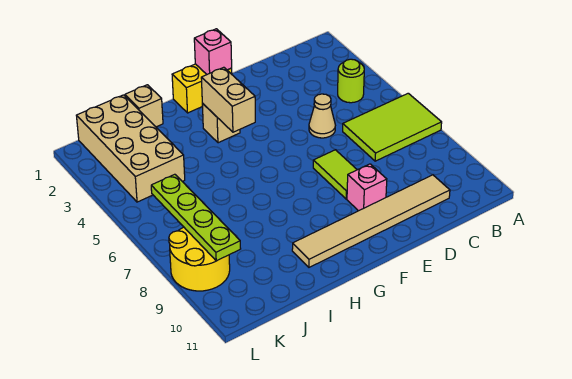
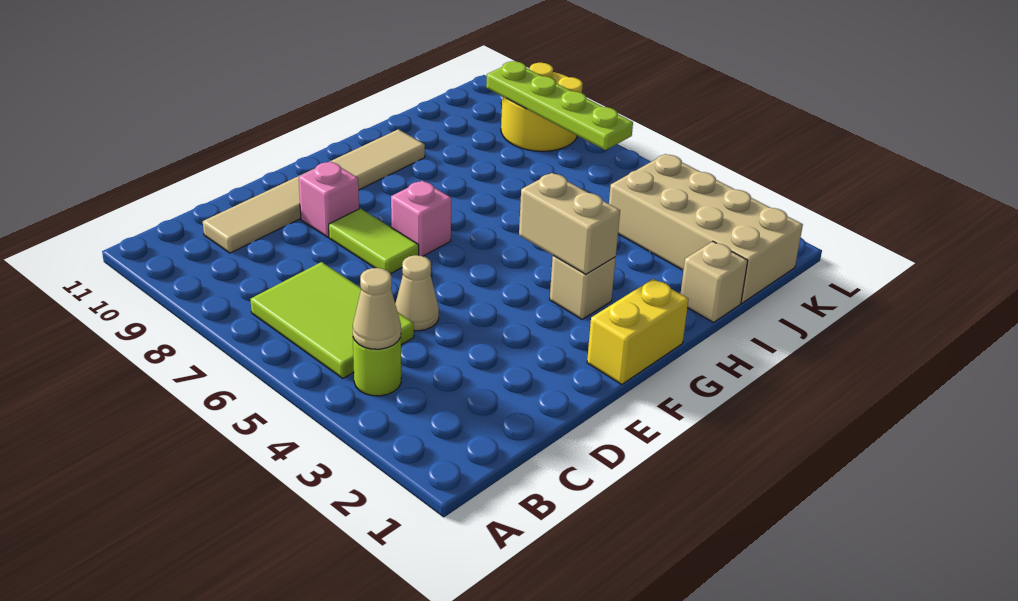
lime 2x3 tile [343,93,442,161] -> lime 2x3 tile turned to [250,262,414,378]
none -> tan 1x1 cone [353,268,401,349]
pink 1x1 brick [194,29,232,74] -> pink 1x1 brick moved to [391,181,451,256]

